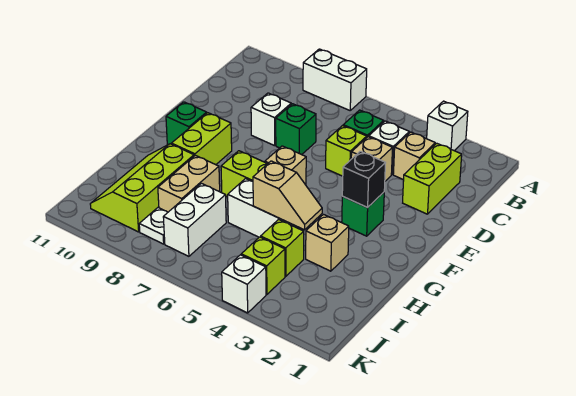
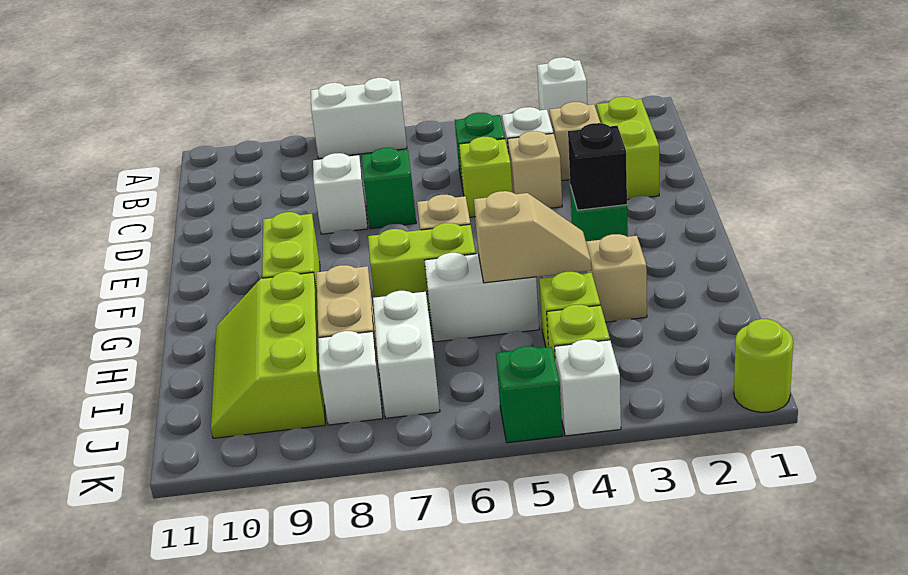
green 1x1 brick [166,102,207,144] -> green 1x1 brick moved to [496,346,562,443]
white 1x1 plate [139,208,168,244] -> white 1x1 brick [318,331,383,425]
none -> lime 1x1 round brick [734,319,793,412]

